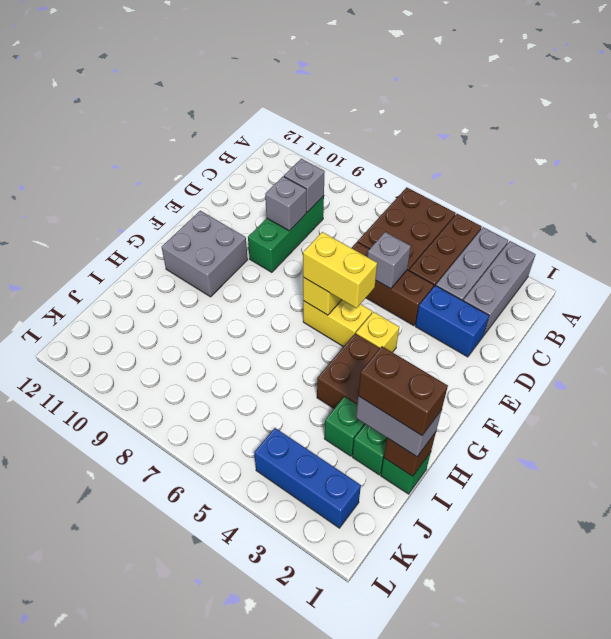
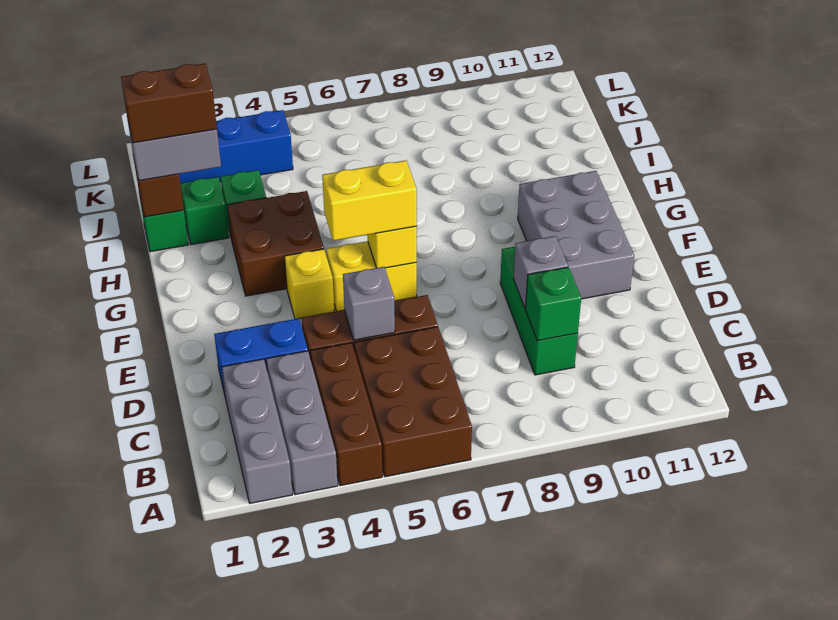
grey 1x1 brick [284,159,325,212] -> green 1x1 brick [526,267,581,341]
grey 2x2 brick [162,211,248,297] -> grey 2x3 brick [518,171,634,299]

